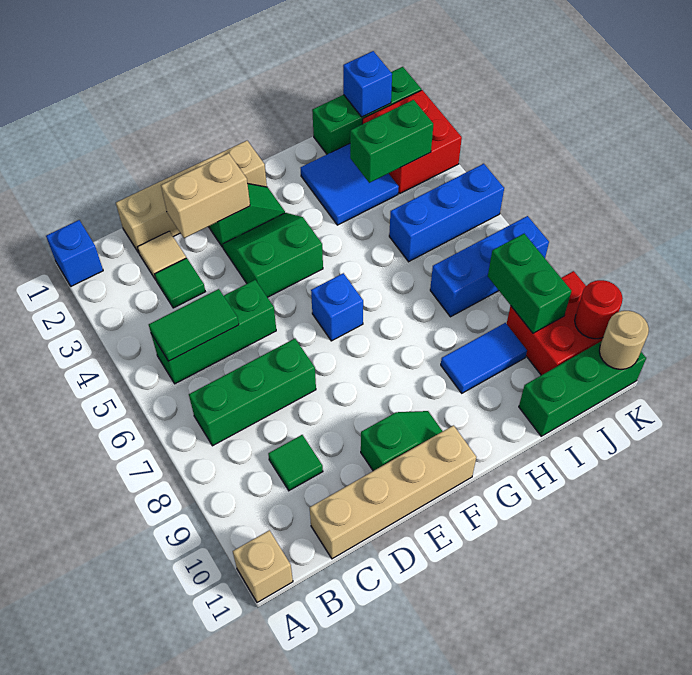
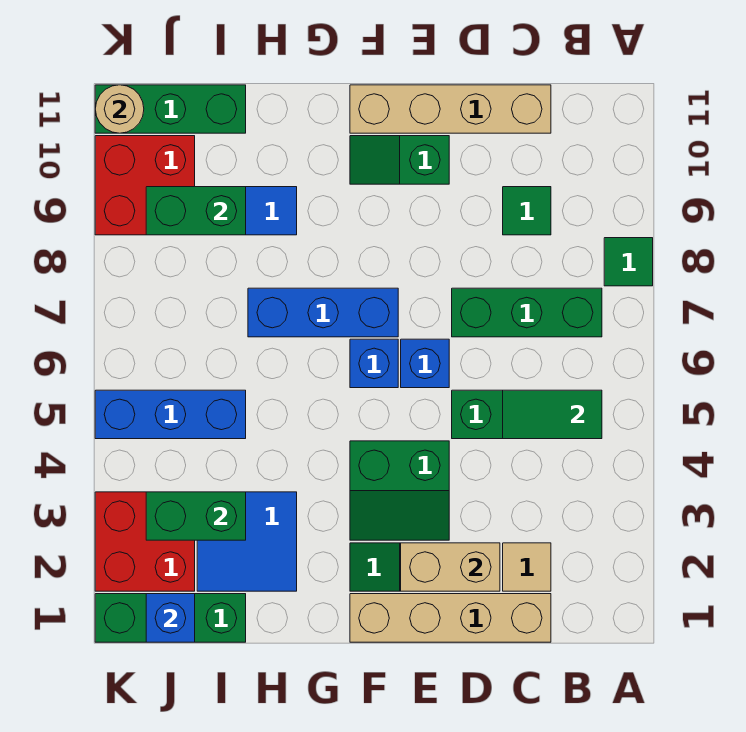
blue 1x1 brick [46,220,103,286] -> blue 1x1 brick moved to [401,339,449,388]
tan 1x1 brick [233,530,293,603] -> none
green 1x1 tile [155,258,205,308] -> green 1x1 tile moved to [604,238,653,286]
blue 1x3 brick [430,216,549,317] -> blue 1x3 brick moved to [248,288,398,337]
green 1x2 brick [488,234,571,333] -> green 1x2 brick turned to [146,187,246,235]
red 1x1 round brick [575,280,623,339] -> none

